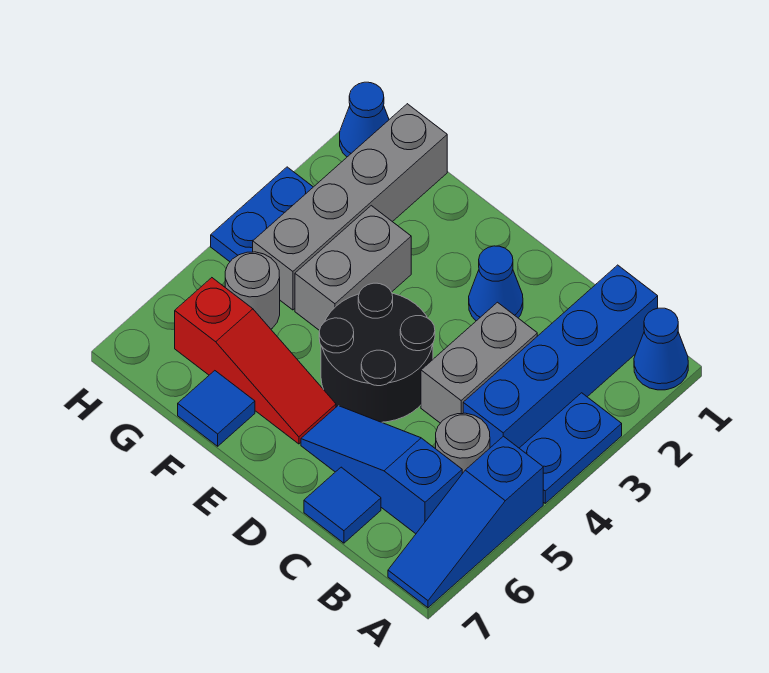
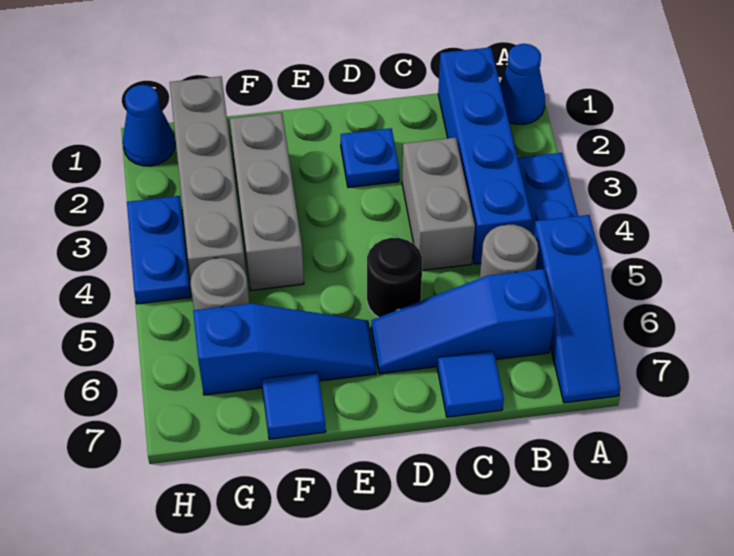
blue 1x1 cone [469,246,523,321] -> blue 1x1 plate [341,128,399,187]
black 2x2 round brick [319,283,435,422] -> black 1x1 round brick [367,238,422,317]
red 1x3 slope [175,278,336,444] -> blue 1x3 slope [193,303,376,395]
grey 1x2 brick [295,206,411,330] -> grey 1x3 brick [230,113,304,290]

